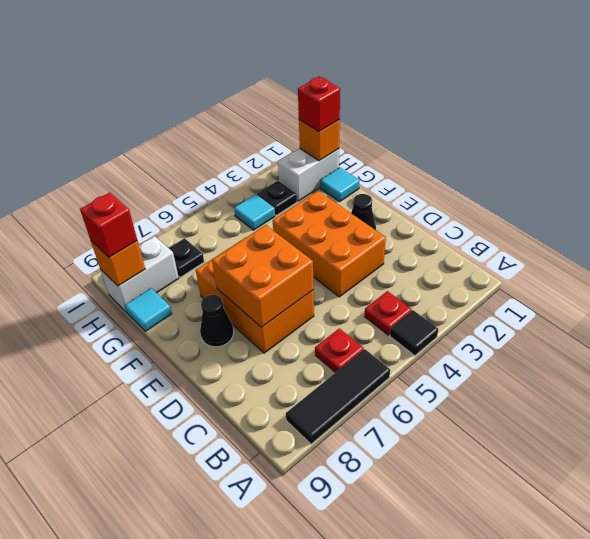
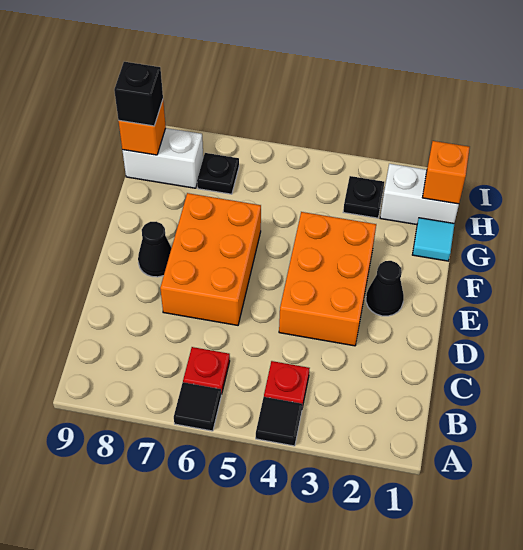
black 1x3 tile [286,349,390,444] -> black 1x1 tile [174,382,221,431]
orange 2x2 brick [212,225,314,327] -> none
cyan 1x1 tile [125,288,172,331] -> none
red 1x1 brick [298,77,340,132] -> none
cyan 1x1 tile [234,194,275,230] -> none
red 1x1 brick [80,193,137,257] -> black 1x1 brick [114,62,163,126]

